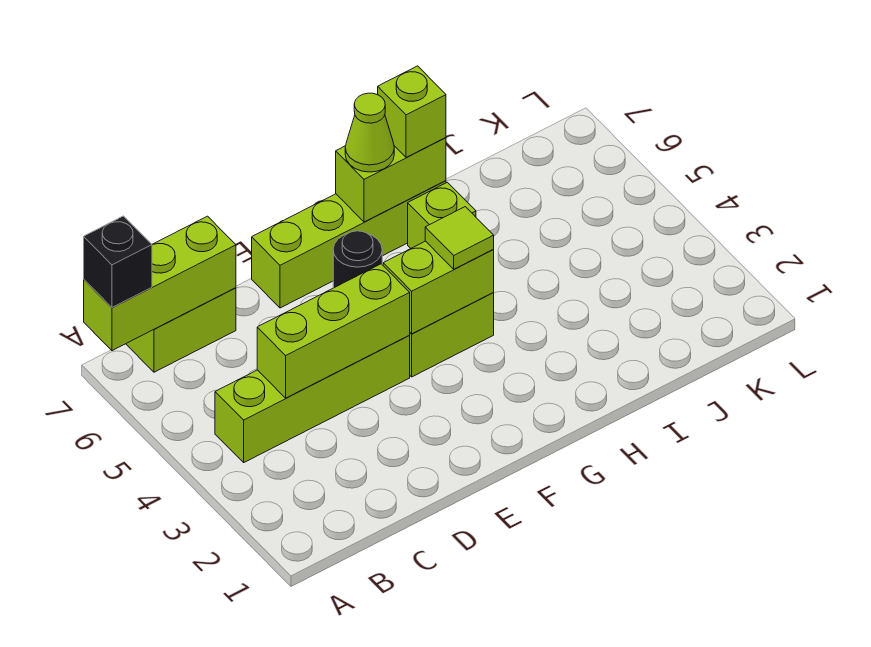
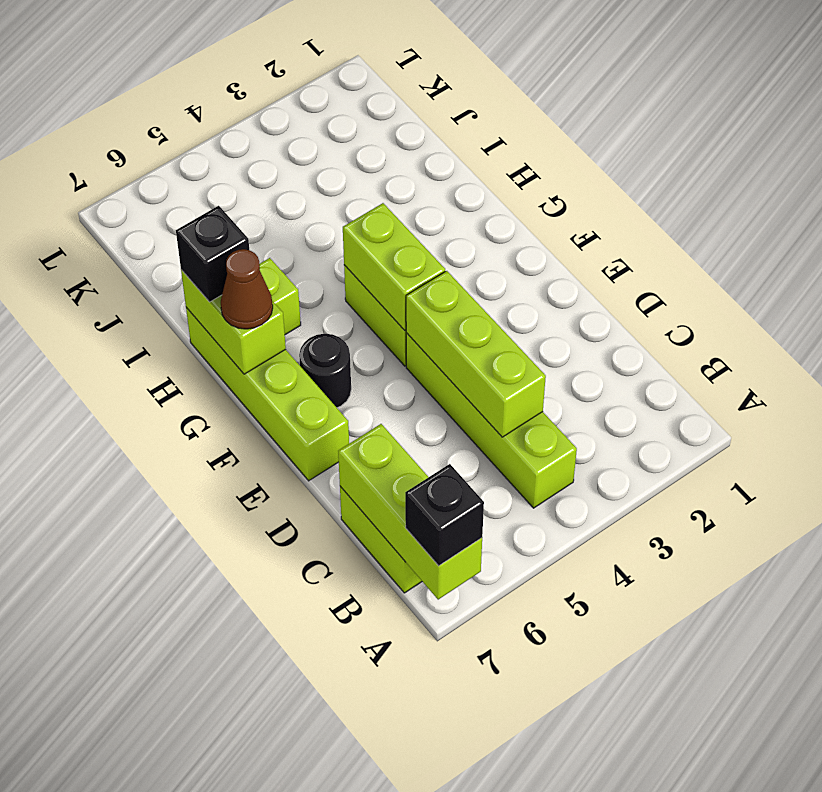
lime 1x1 tile [425,207,494,269] -> none
lime 1x1 cone [345,93,394,172] -> brown 1x1 cone [221,249,273,329]
lime 1x1 brick [378,66,446,157] -> black 1x1 brick [176,206,249,302]

